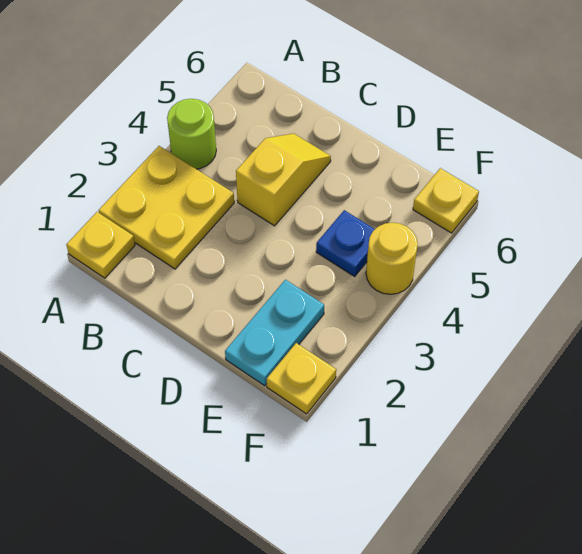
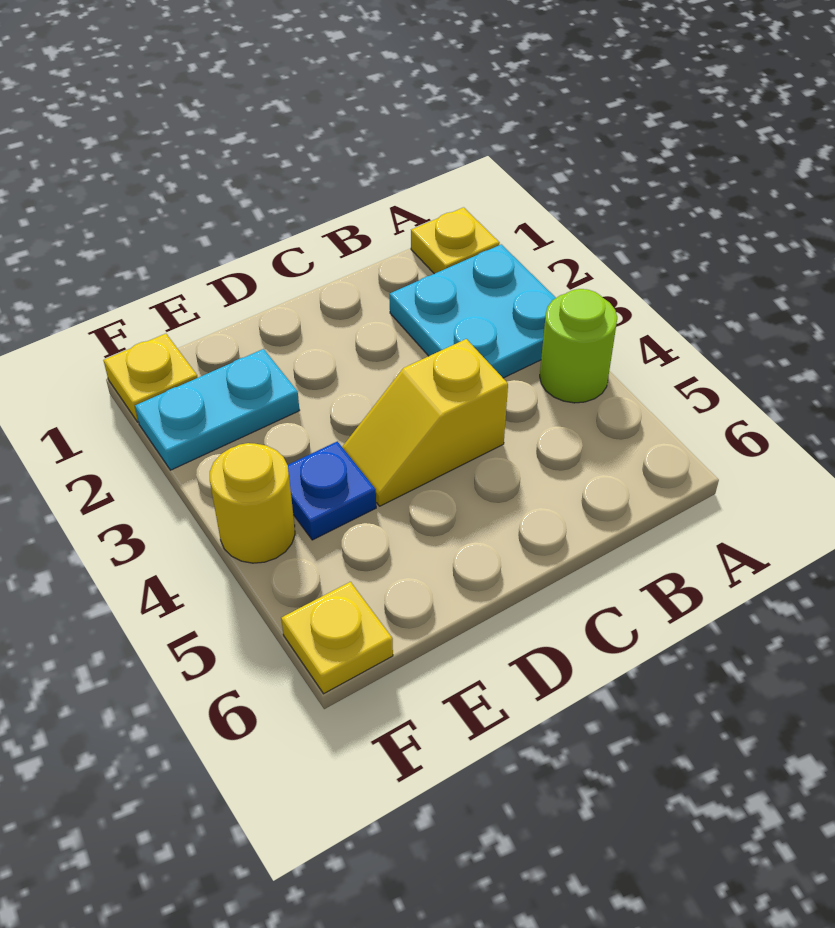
yellow 2x2 plate [99,146,234,269] -> cyan 2x2 plate [390,244,556,378]
yellow 1x2 slope [236,133,331,226] -> yellow 1x2 slope turned to [342,339,508,506]
cyan 1x2 plate [225,280,324,386] -> cyan 1x2 plate turned to [135,349,300,470]

